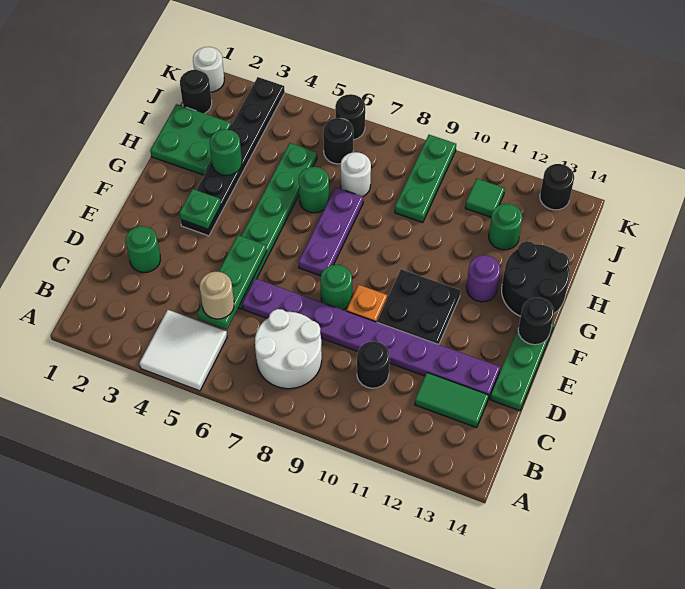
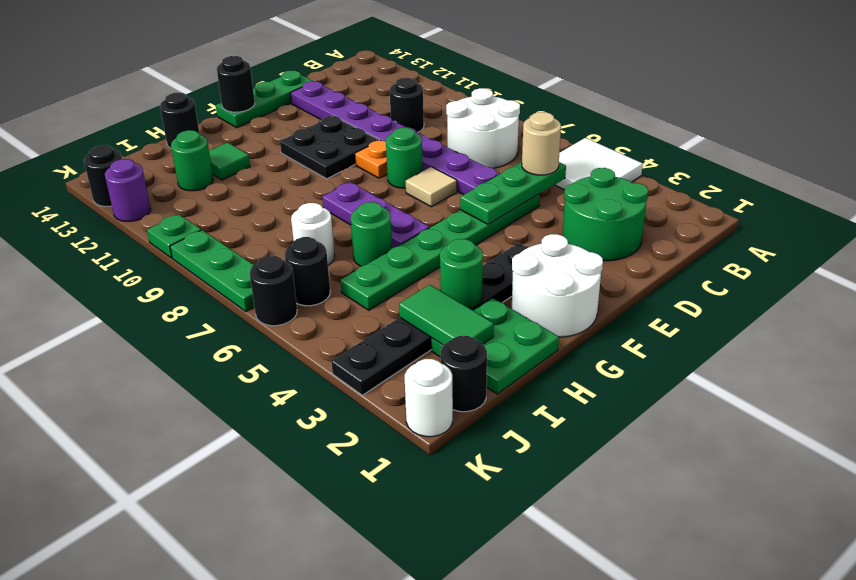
green 1x2 tile [415,373,489,428] -> green 1x2 tile moved to [399,285,494,345]
green 1x1 round brick [126,226,160,273] -> green 2x2 round brick [563,168,648,261]
none -> tan 1x1 tile [406,167,457,207]
none -> white 2x2 round brick [512,234,603,337]
green 1x1 plate [179,189,221,229] -> green 1x1 plate moved to [147,214,201,258]
purple 1x3 plate [299,187,363,276] -> purple 1x3 plate turned to [323,182,429,248]
purple 1x1 round brick [466,255,500,302] -> purple 1x1 round brick moved to [105,159,151,221]
black 2x2 round brick [502,241,570,316] -> black 1x1 round brick [160,93,200,148]
green 1x3 plate [395,135,456,223] -> green 1x3 plate turned to [170,230,254,312]
green 1x1 tile [465,179,505,217] -> green 1x1 tile moved to [209,142,250,180]

